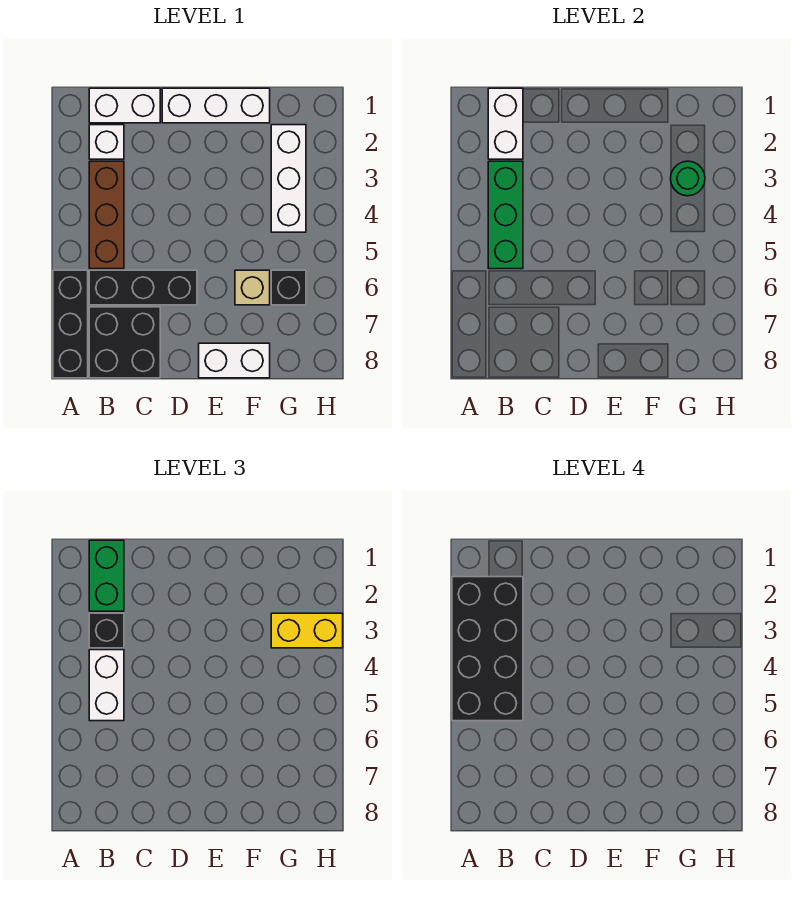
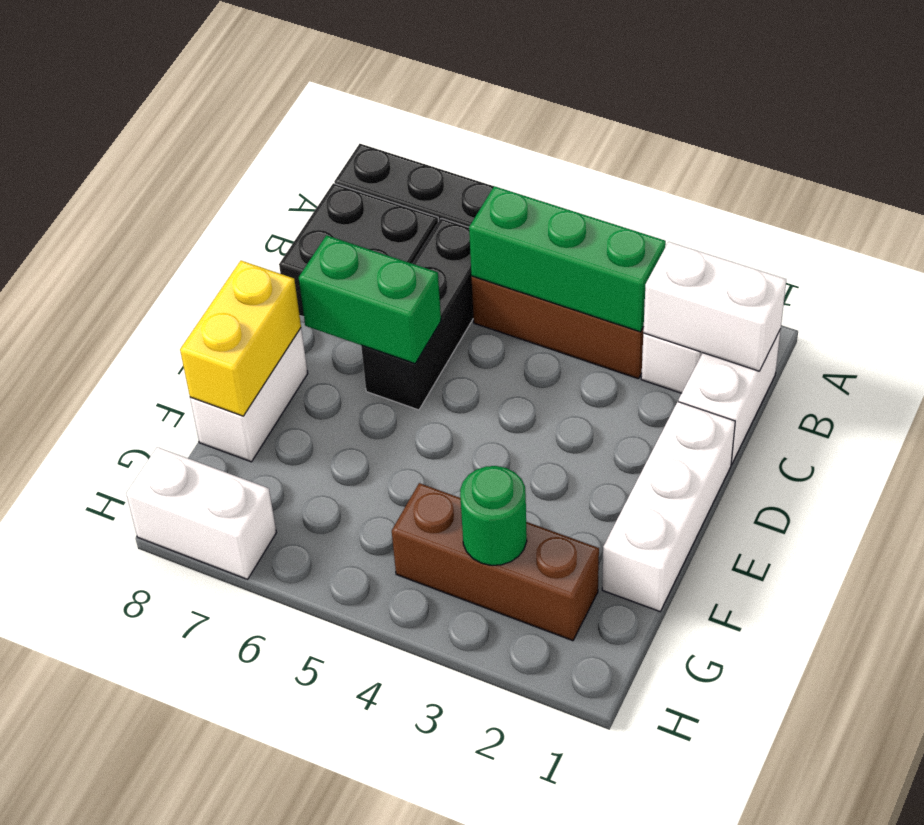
black 2x4 brick [452,577,523,721] -> none
green 1x2 brick [89,540,124,611] -> green 1x2 brick moved to [299,235,441,364]
black 1x1 brick [89,613,124,648] -> none
white 1x2 brick [89,650,124,721] -> white 1x2 brick moved to [126,447,276,579]
tan 1x1 brick [235,270,270,305] -> none
white 1x3 brick [271,125,306,232] -> brown 1x3 brick [392,483,599,641]
yellow 1x2 brick [271,613,343,648] -> yellow 1x2 brick moved to [180,261,301,416]
black 1x1 brick [271,270,306,305] -> none

